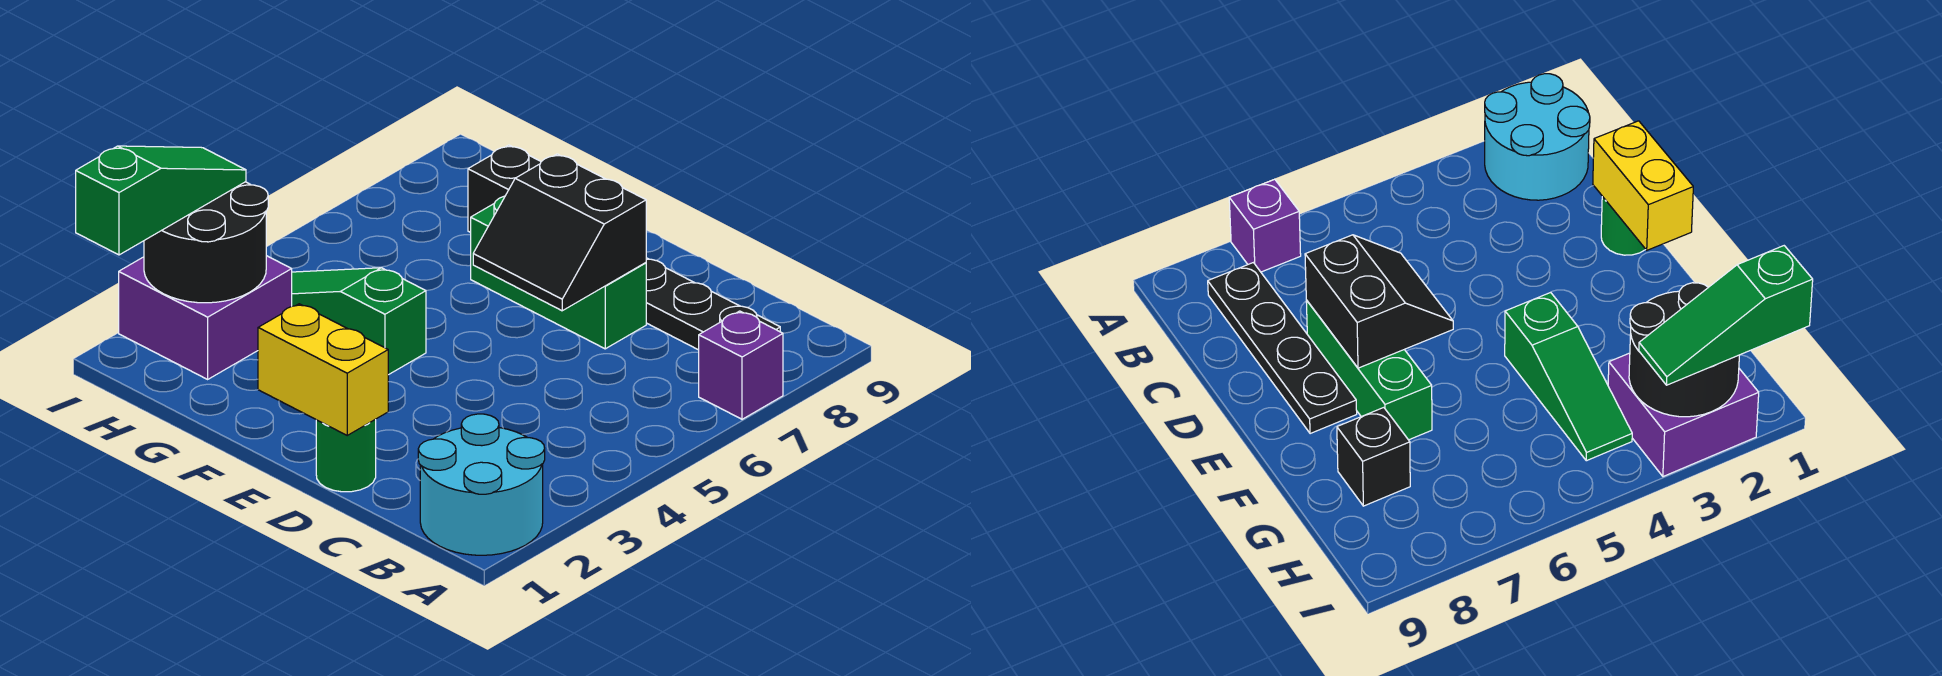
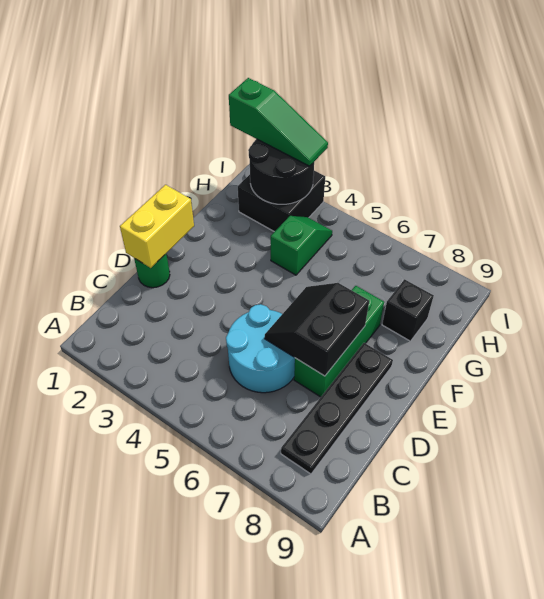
cyan 2x2 round brick [418,414,545,555] -> cyan 2x2 round brick moved to [226,304,295,393]
purple 1x1 brick [699,311,783,419] -> none
green 1x3 slope [292,268,426,375] -> green 1x2 slope [271,216,332,275]
purple 2x2 brick [119,256,292,379] -> black 2x2 brick [238,171,325,232]

